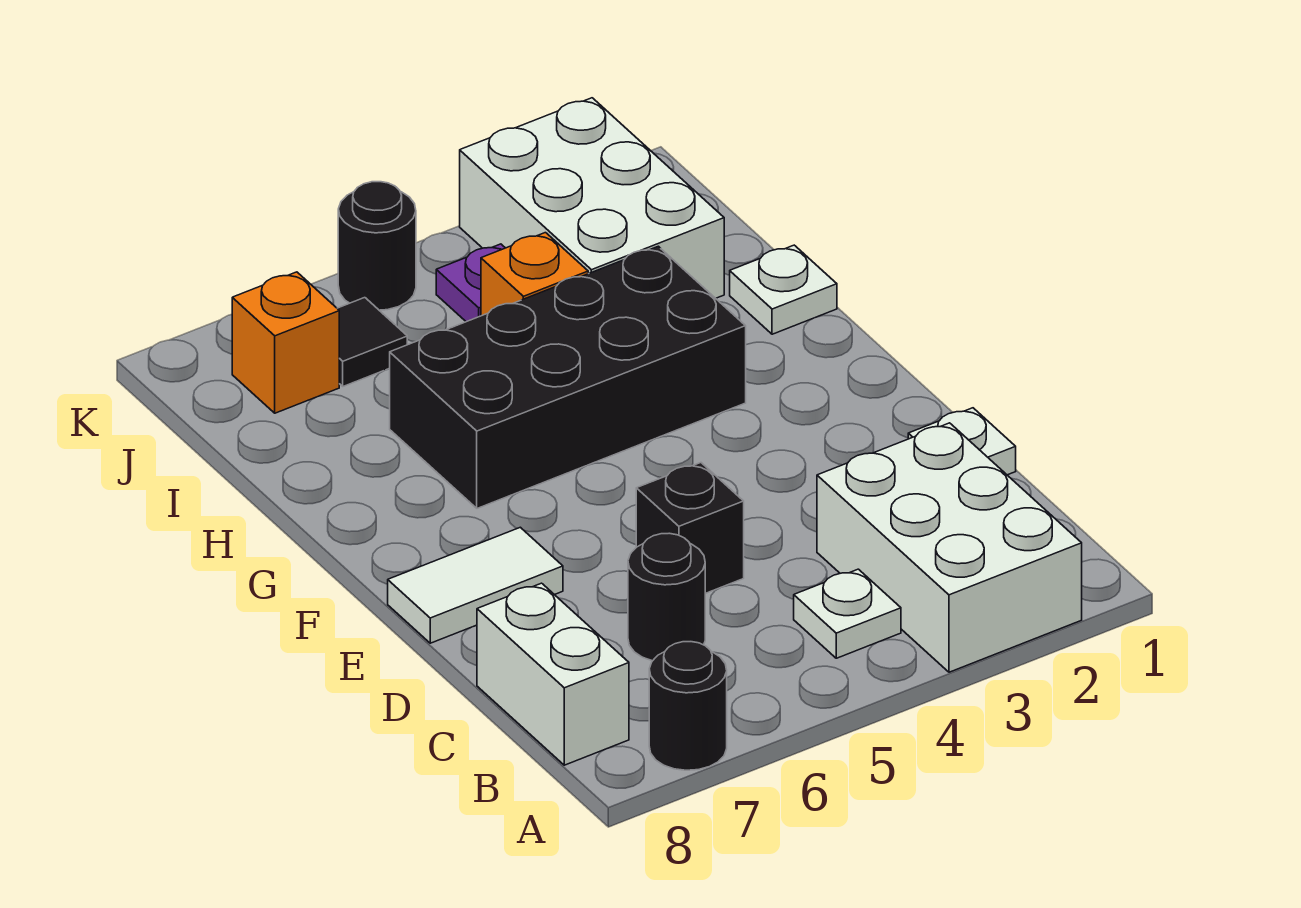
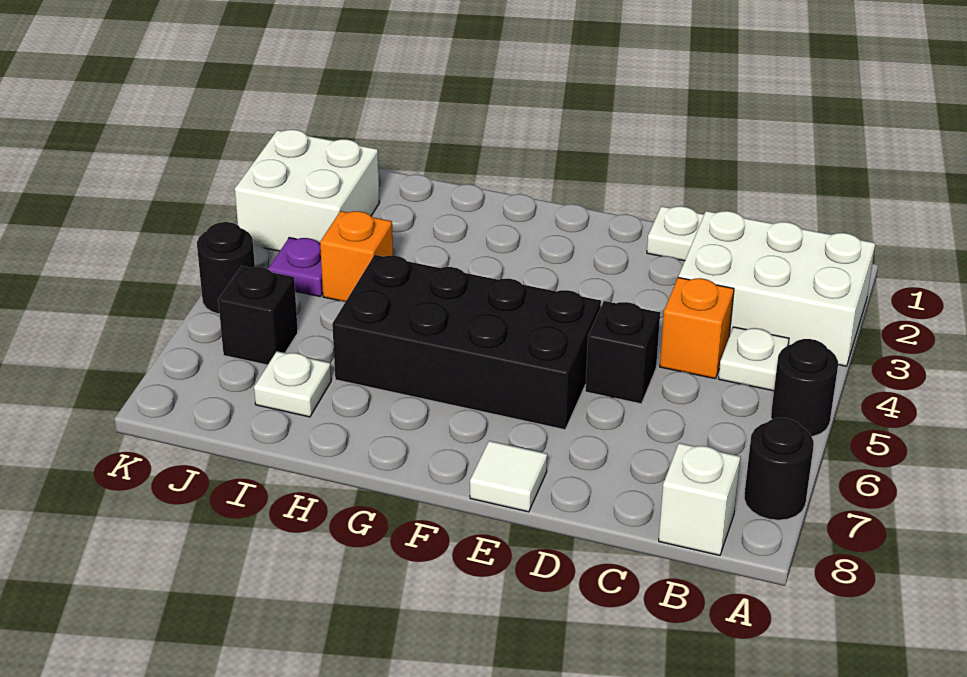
white 1x2 brick [477,583,629,765] -> white 1x1 brick [659,443,740,555]
black 1x1 round brick [628,533,705,661] -> black 1x1 round brick moved to [771,339,838,437]
white 1x2 tile [388,527,563,643] -> white 1x1 tile [470,441,547,512]
black 2x4 brick [390,246,746,508] -> black 2x4 brick turned to [332,255,601,430]
white 1x1 plate [730,245,837,334] -> white 1x1 plate moved to [254,351,331,417]
white 2x3 brick [460,98,724,298] -> white 2x2 brick [235,130,380,251]
black 1x1 tile [337,298,407,386] -> black 1x1 brick [218,266,298,365]
orange 1x1 brick [232,272,339,413] -> orange 1x1 brick moved to [660,277,734,379]

